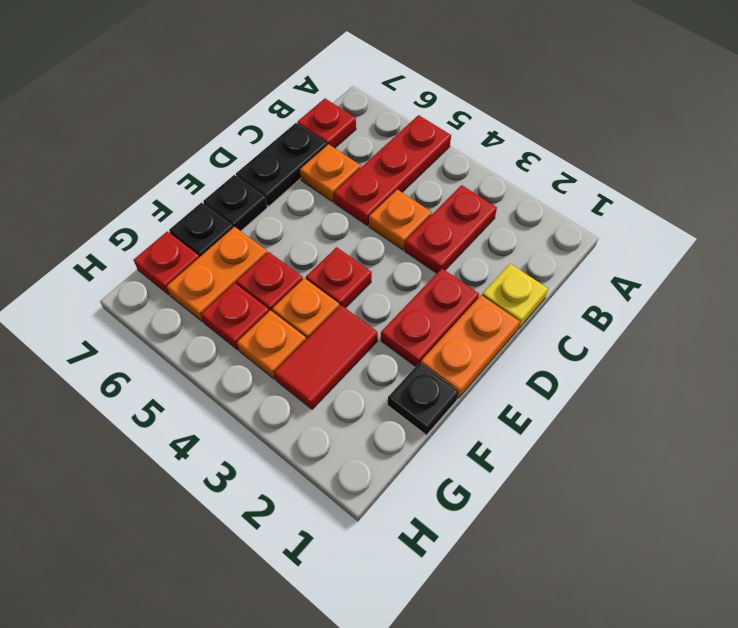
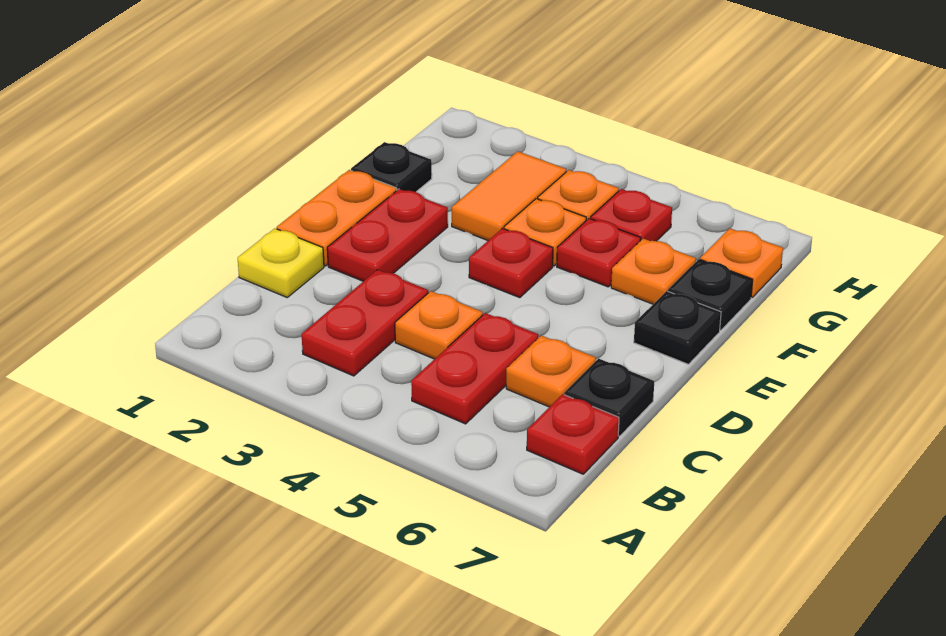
red 1x3 plate [334,115,451,225] -> red 1x2 plate [411,313,538,424]
black 1x2 plate [236,123,327,206] -> black 1x1 plate [564,358,654,436]
red 1x2 tile [274,305,378,409] -> orange 1x2 tile [452,151,566,240]
orange 1x2 plate [167,227,267,322] -> orange 1x1 plate [611,238,696,304]
red 1x1 plate [134,231,199,295] -> orange 1x1 plate [700,228,783,297]

